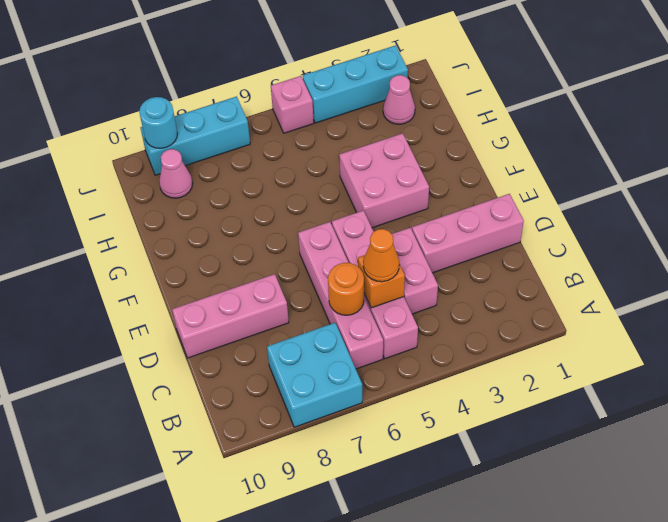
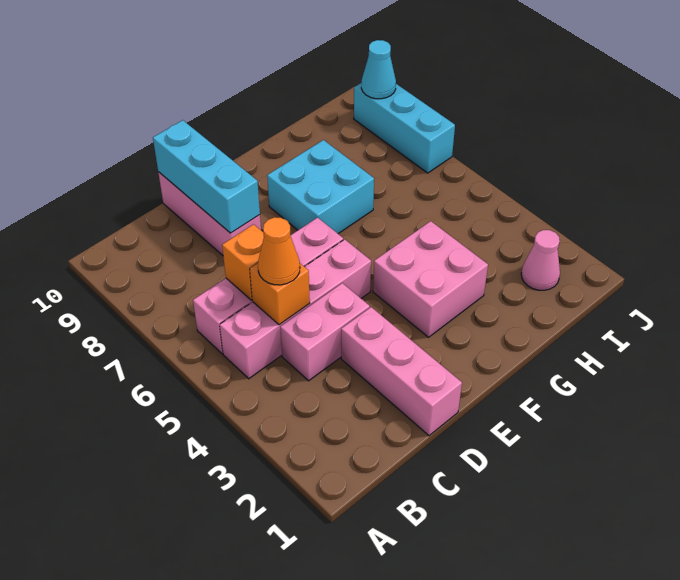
cyan 2x2 brick [267,323,362,427] -> cyan 2x2 brick moved to [267,140,374,234]
orange 1x1 round brick [328,263,364,315] -> orange 1x1 brick [222,224,264,300]
pink 1x1 cone [159,149,193,198] -> none
cyan 1x3 brick [303,46,408,123] -> cyan 1x3 brick moved to [153,120,260,233]
pink 1x1 brick [271,76,314,133] -> none
cyan 1x1 round brick [139,97,178,148] -> cyan 1x1 cone [361,40,396,99]

